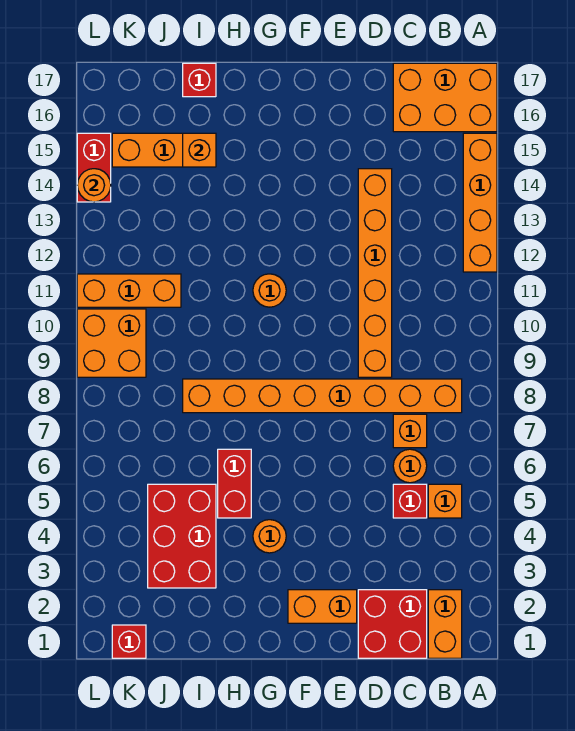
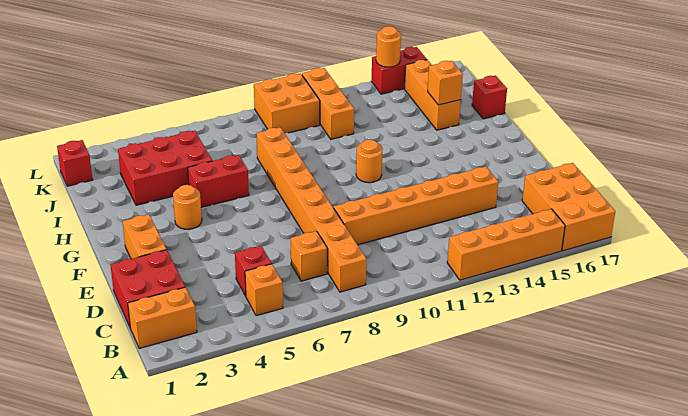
orange 1x1 round brick [393,449,427,483] -> none

